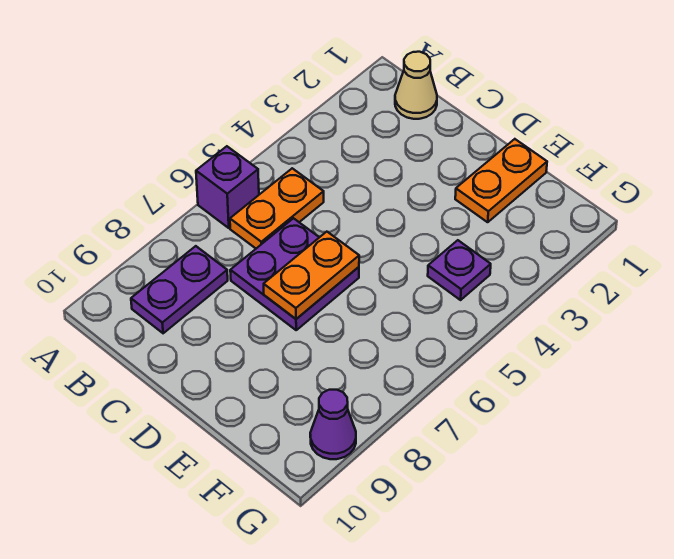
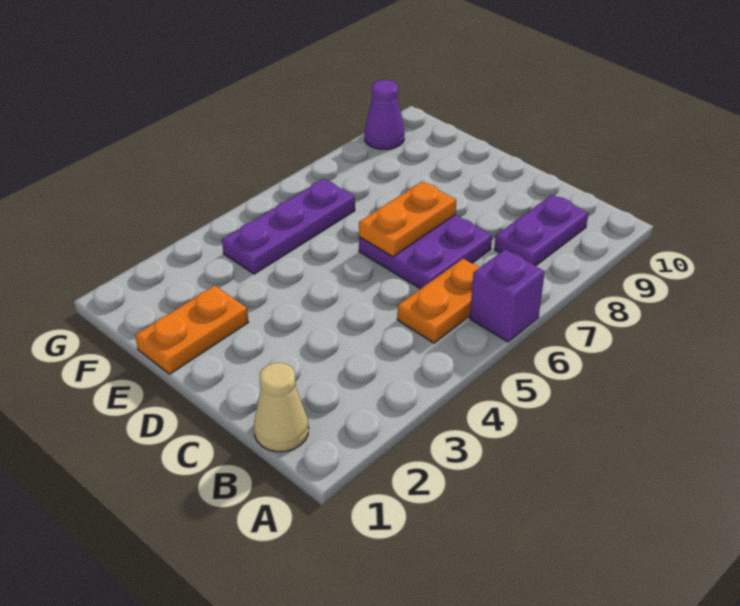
purple 1x1 plate [428,240,491,300] -> purple 1x3 plate [222,179,355,274]

